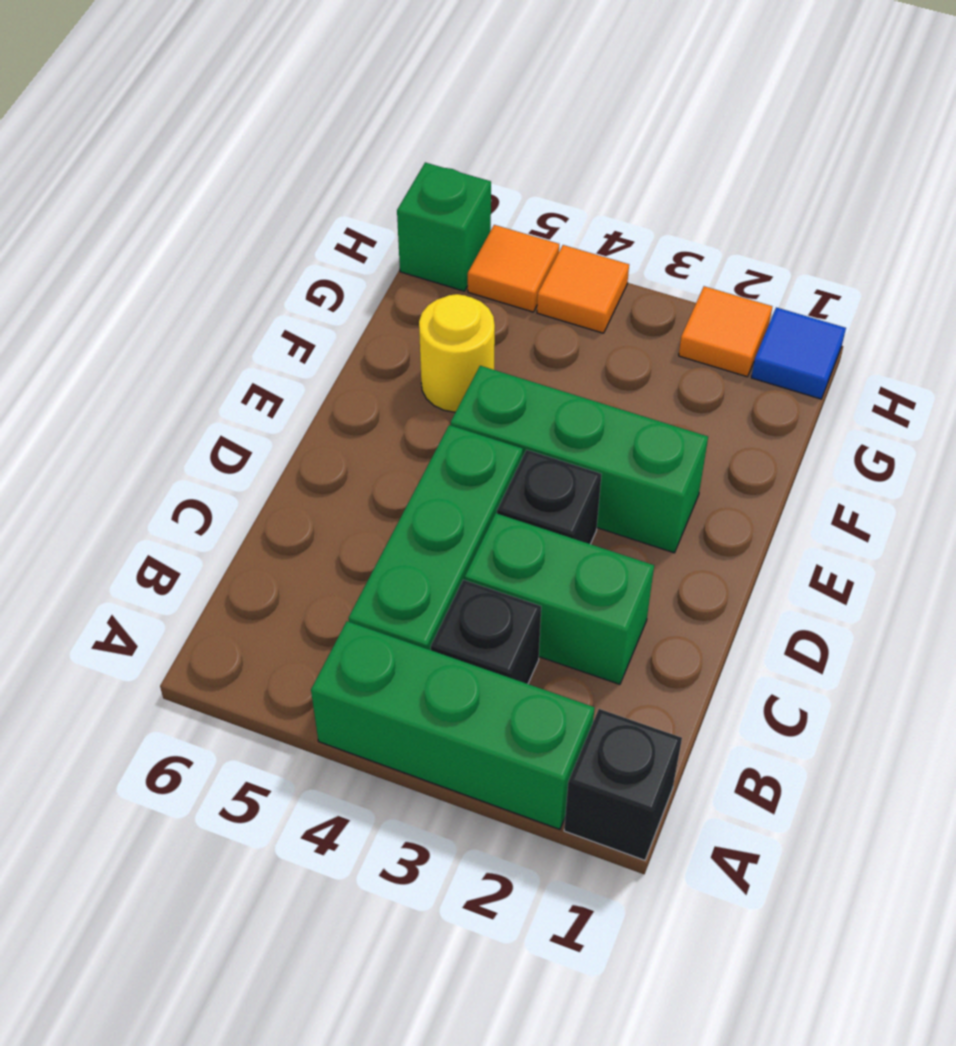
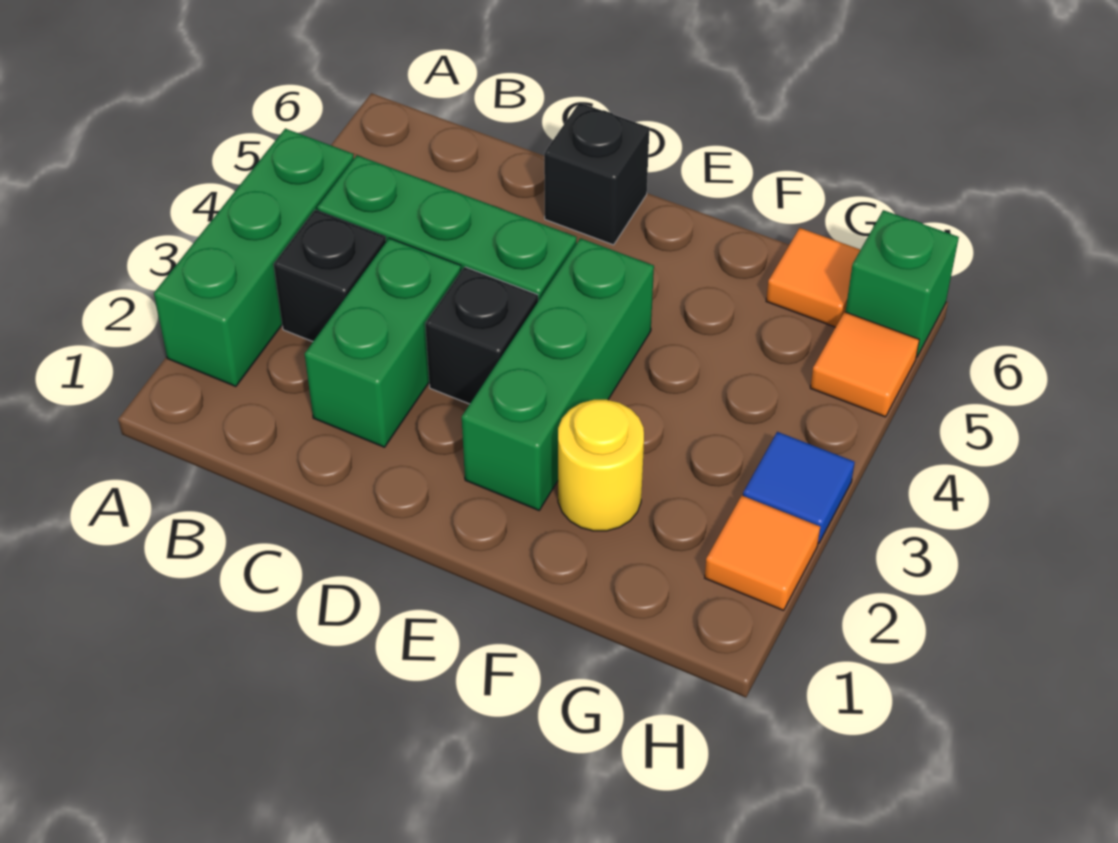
black 1x1 brick [564,709,682,860] -> black 1x1 brick moved to [544,103,649,245]
yellow 1x1 round brick [419,294,495,412] -> yellow 1x1 round brick moved to [558,400,644,531]
blue 1x1 tile [751,307,846,399] -> blue 1x1 tile moved to [743,432,855,543]
orange 1x1 tile [537,245,629,333] -> orange 1x1 tile moved to [766,228,860,327]

